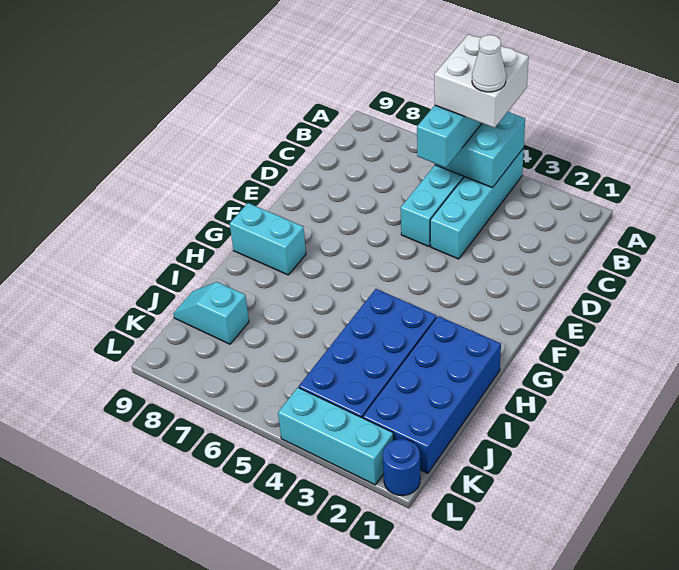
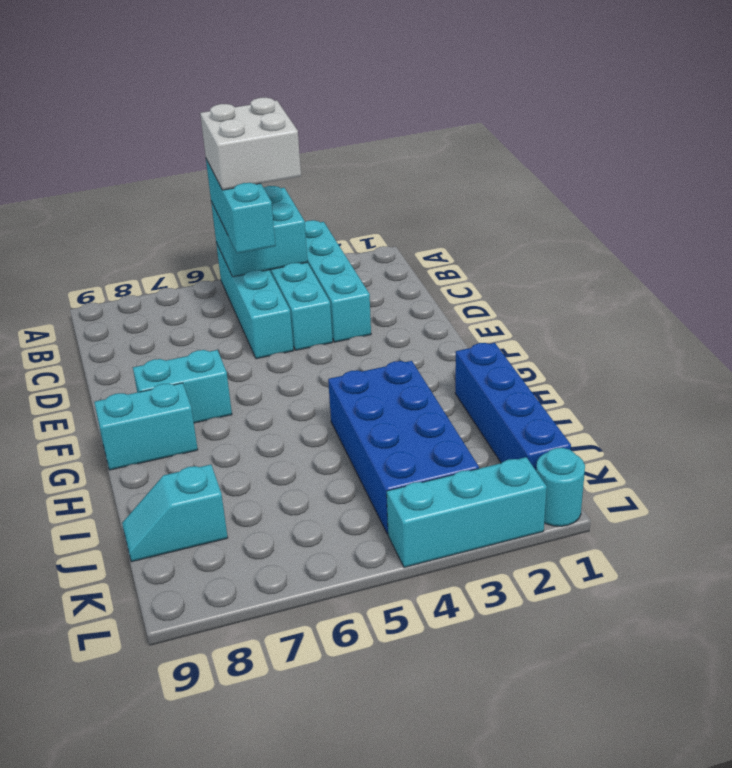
none -> cyan 1x4 brick [305,220,371,342]
white 1x1 cone [472,35,506,92] -> none
none -> cyan 1x2 brick [133,350,232,423]
blue 2x4 brick [363,316,501,473] -> blue 1x4 brick [455,343,571,470]
blue 1x1 round brick [383,439,420,496] -> cyan 1x1 round brick [536,448,585,526]

